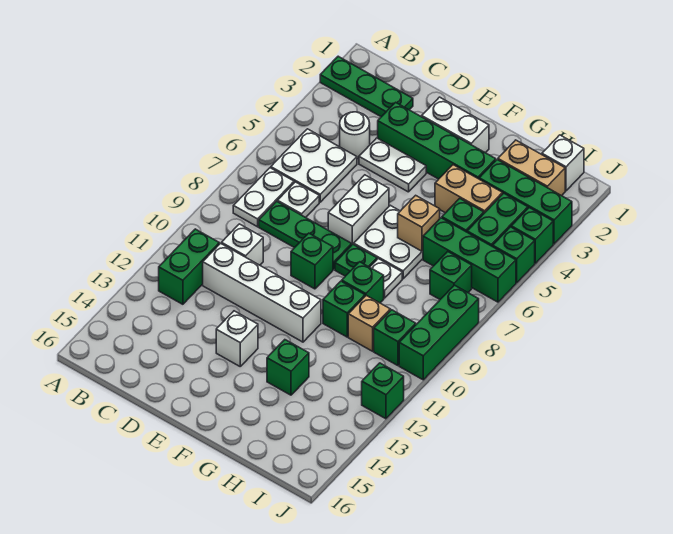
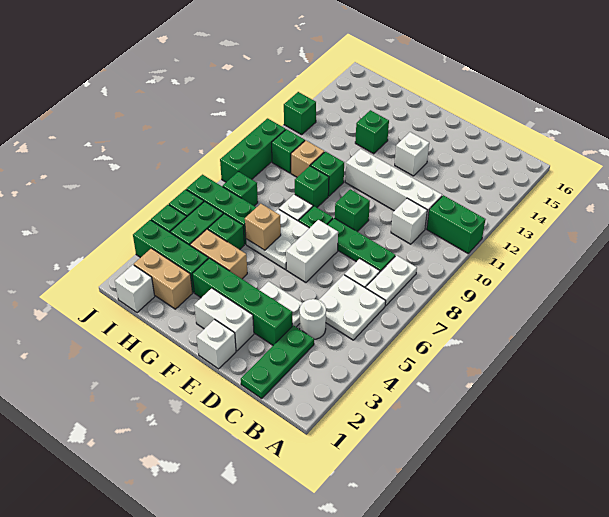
green 1x3 plate [320,56,413,117] -> green 1x3 plate turned to [241,325,314,398]
green 1x2 brick [159,229,219,304] -> green 1x2 brick turned to [427,195,486,253]
none -> white 1x1 brick [197,319,236,369]

